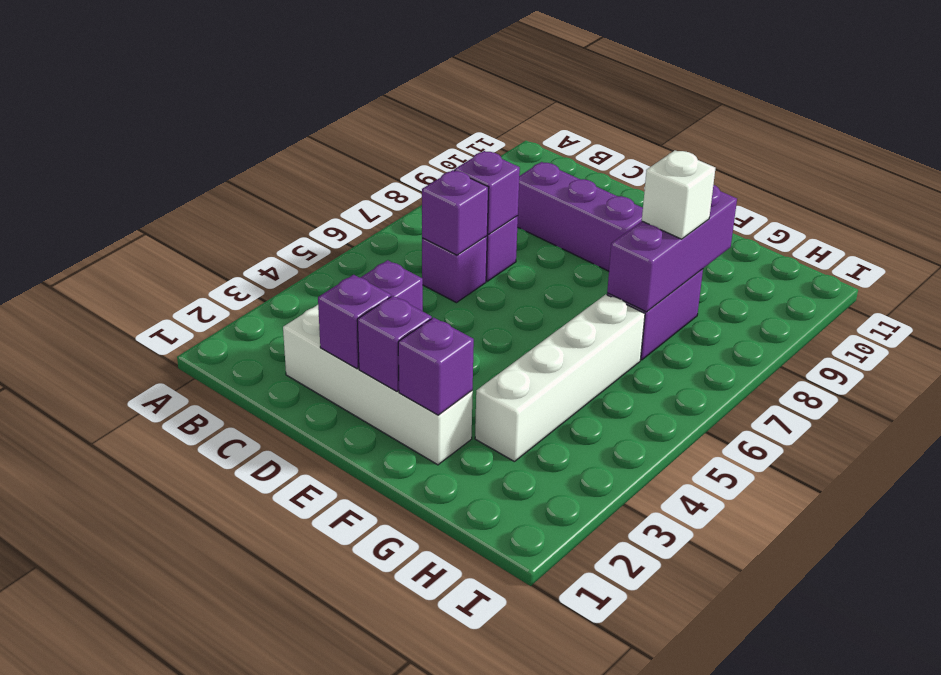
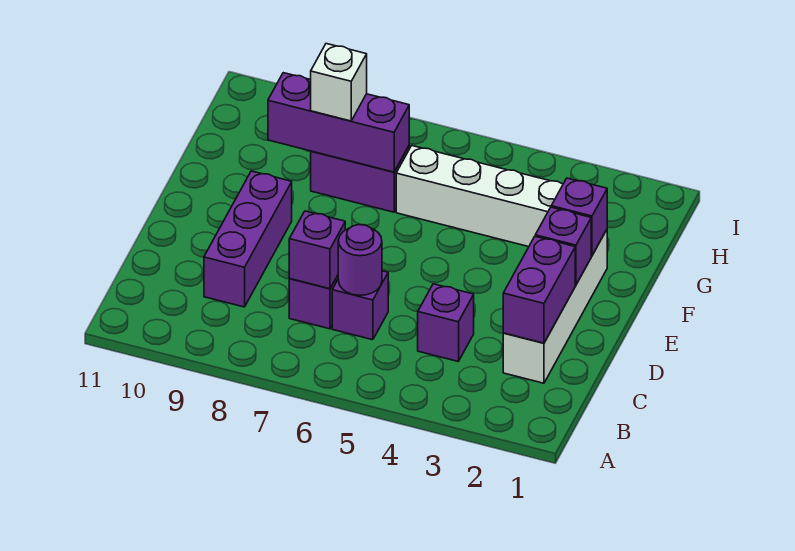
purple 1x1 brick [422,170,489,255] -> purple 1x1 round brick [338,225,382,295]
purple 1x1 brick [318,275,391,369] -> purple 1x2 brick [503,237,575,343]

